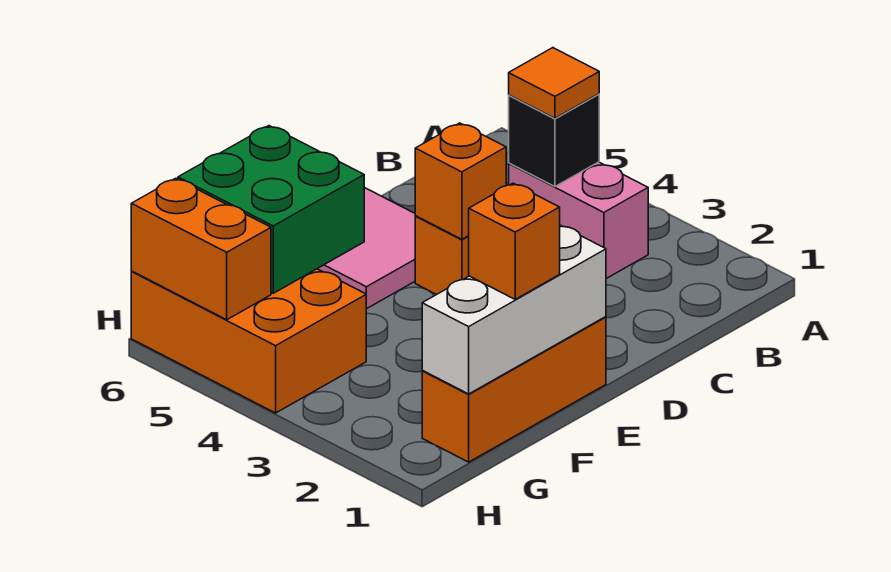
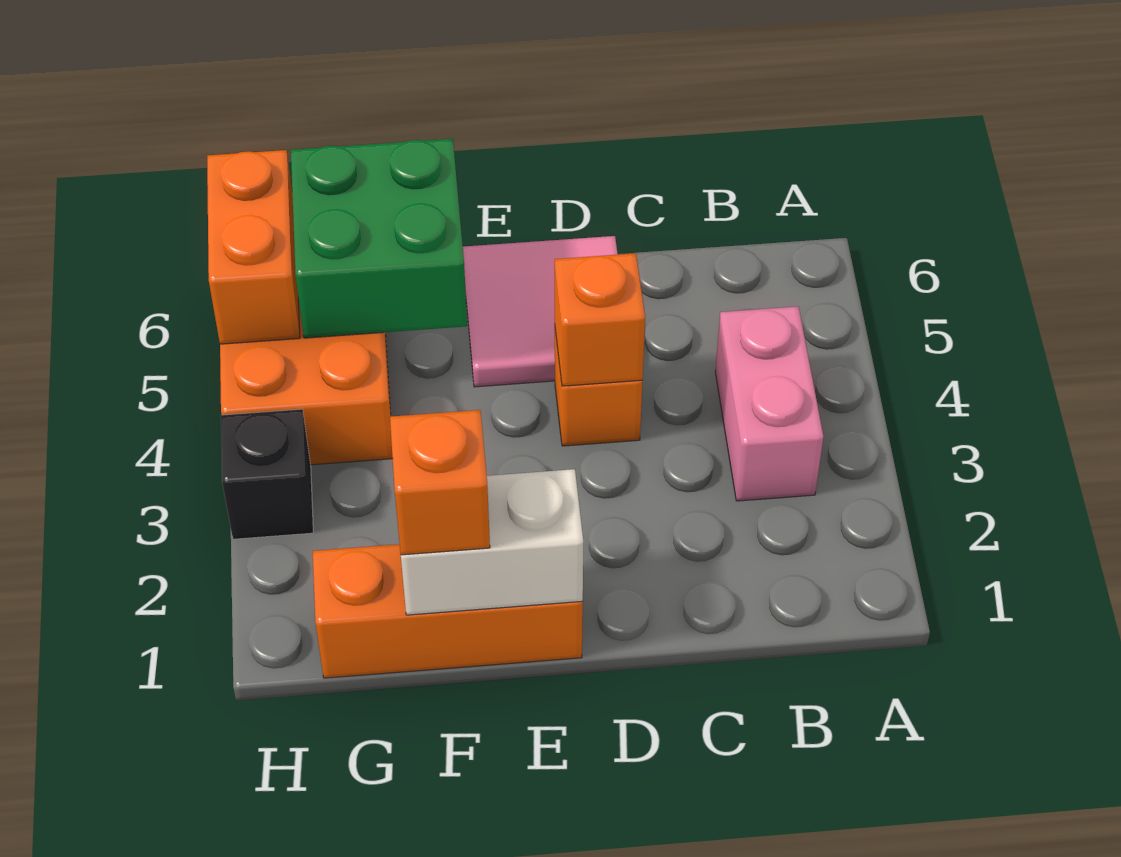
black 1x1 brick [509,94,599,186] -> black 1x1 brick moved to [221,409,313,539]
orange 1x1 tile [509,48,599,118] -> none
white 1x3 brick [422,225,606,394] -> white 1x2 brick [401,469,583,615]

